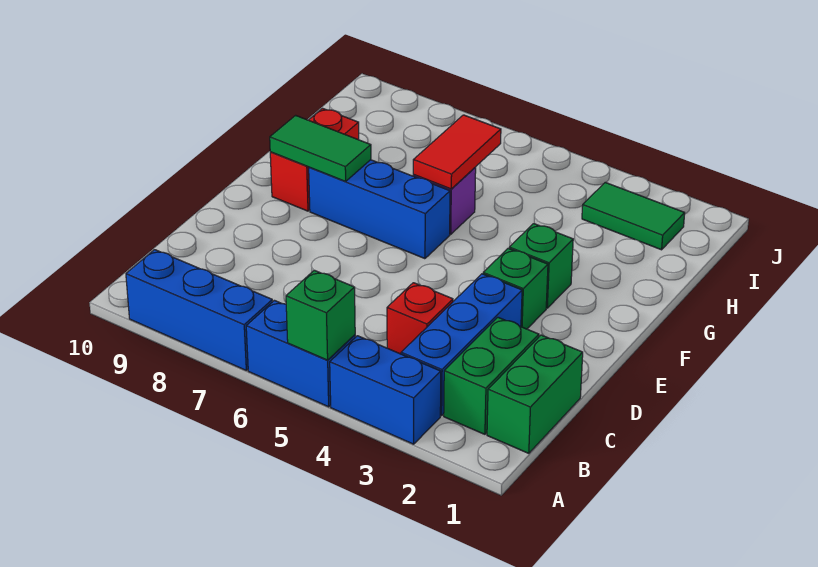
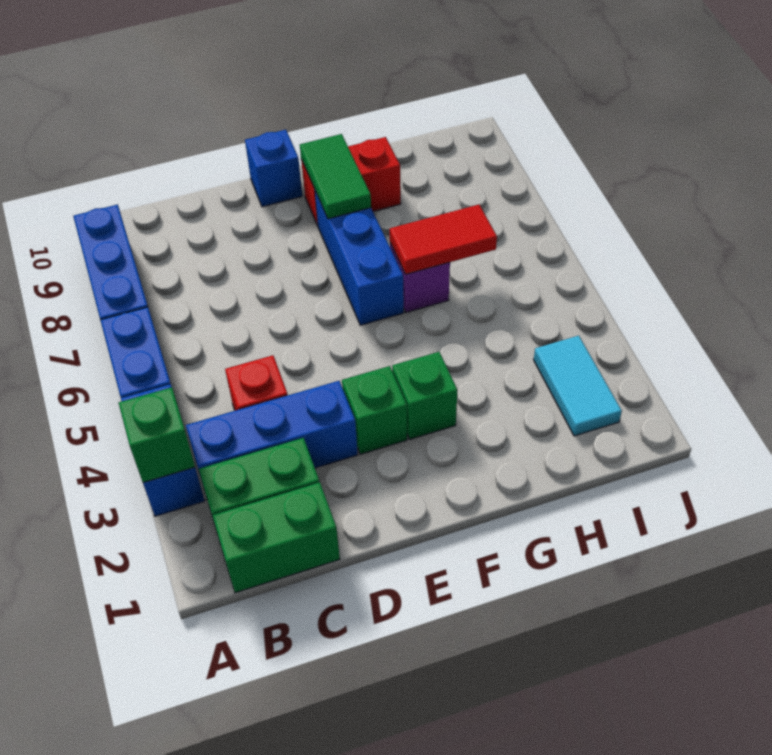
green 1x1 brick [286,270,355,360] -> green 1x1 brick moved to [119,387,195,482]
none -> blue 1x1 brick [245,130,302,207]
green 1x2 tile [582,182,685,250] -> cyan 1x2 tile [534,336,622,436]

